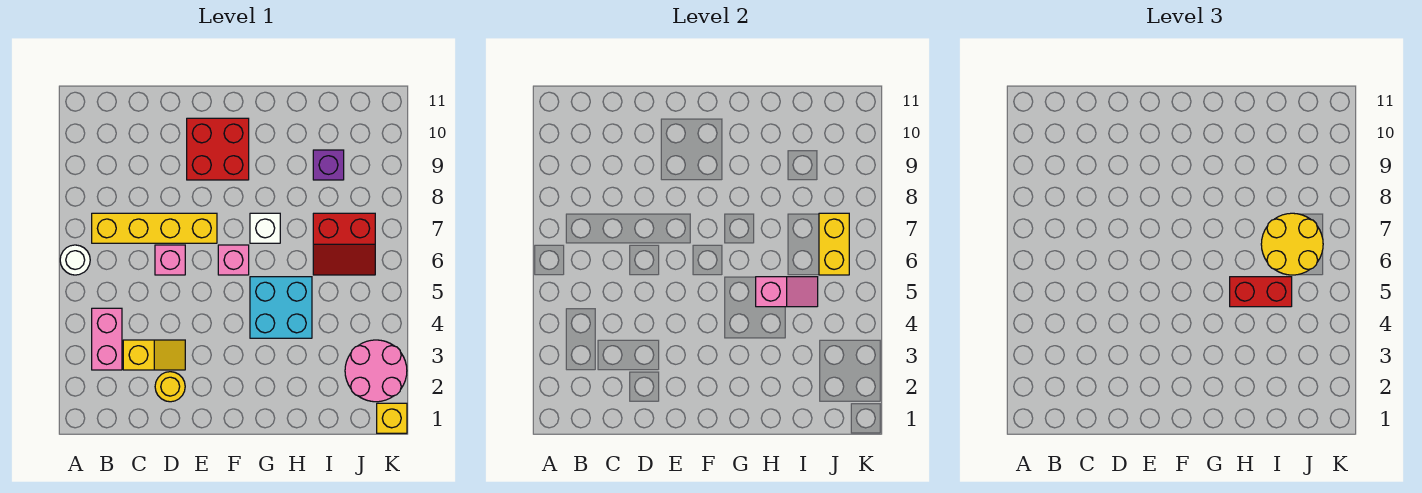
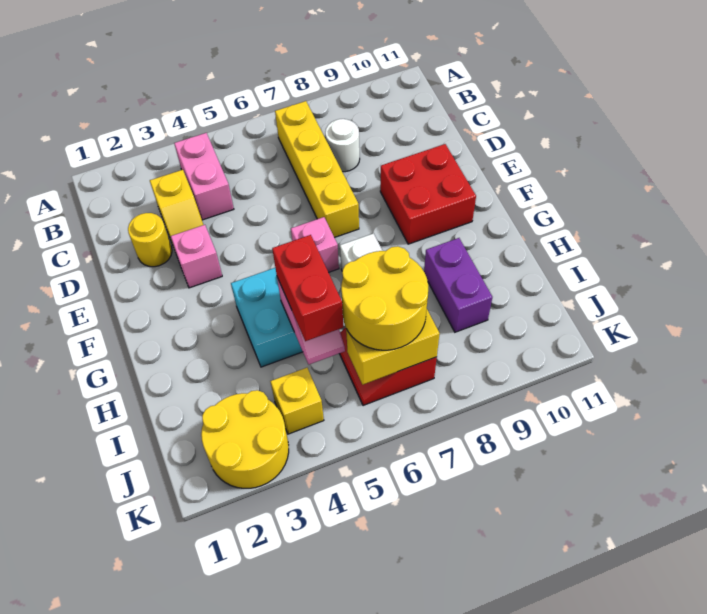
white 1x1 round brick [60,245,90,275] -> white 1x1 round brick moved to [325,119,360,172]
pink 1x2 brick [92,308,122,370] -> pink 1x2 brick turned to [174,133,234,220]
pink 1x1 brick [155,245,185,275] -> pink 1x1 brick moved to [171,225,222,288]
purple 1x1 brick [313,150,344,180] -> purple 1x2 brick [424,238,492,332]
pink 2x2 round brick [345,340,407,402] -> yellow 2x2 round brick [201,390,289,488]
yellow 1x1 brick [377,403,407,433] -> yellow 1x1 brick moved to [270,368,324,434]

